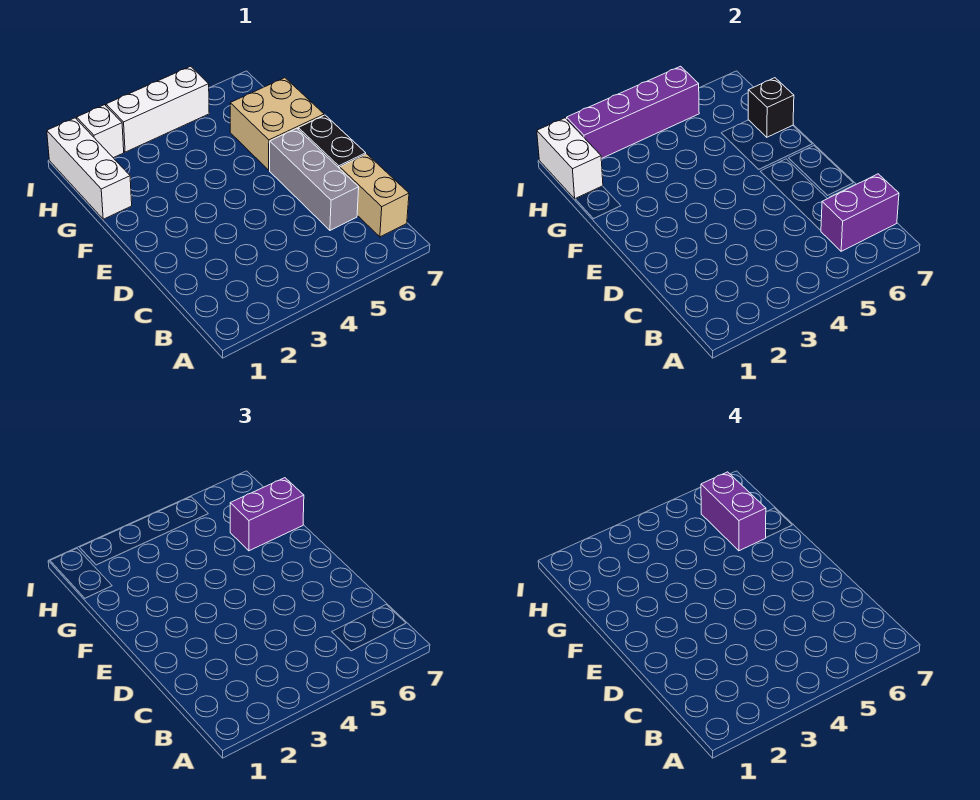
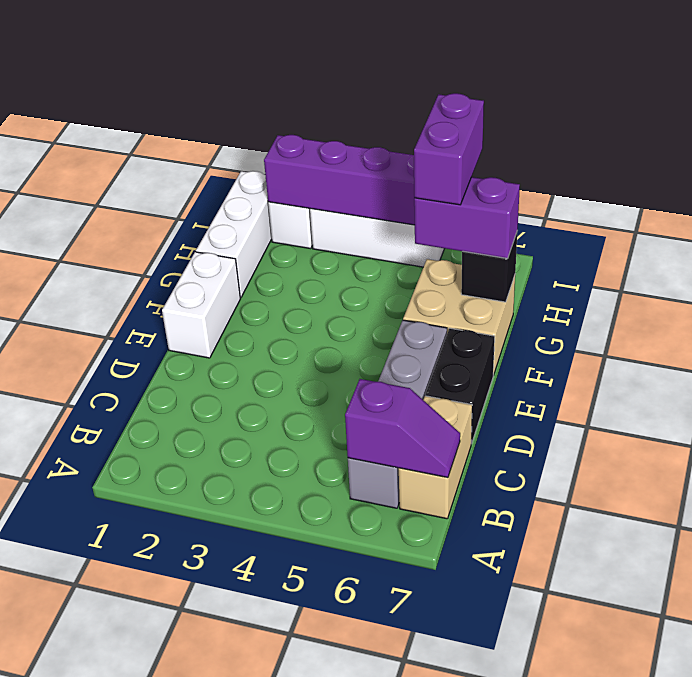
purple 1x2 brick [821,174,899,251] -> purple 1x2 slope [345,379,460,477]
grey 1x3 brick [270,128,359,230] -> grey 1x4 brick [348,320,447,508]
white 1x2 brick [537,118,603,199] -> white 1x2 brick moved to [162,252,240,358]

